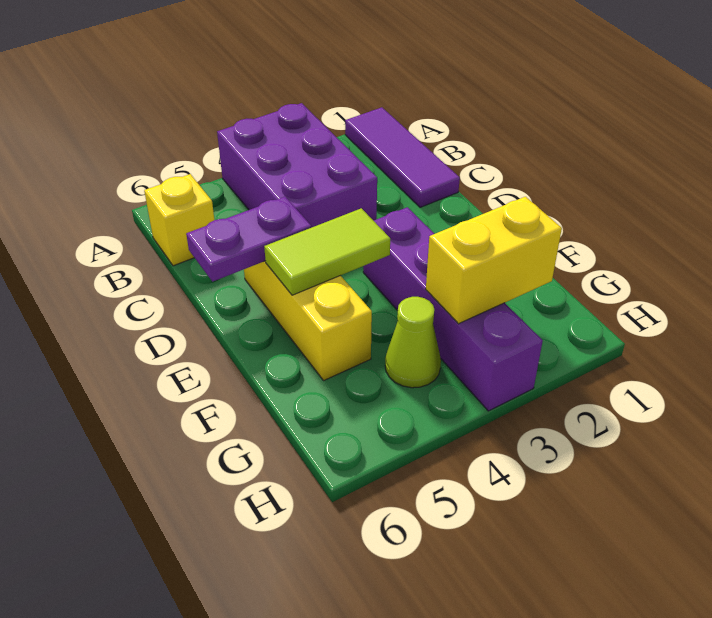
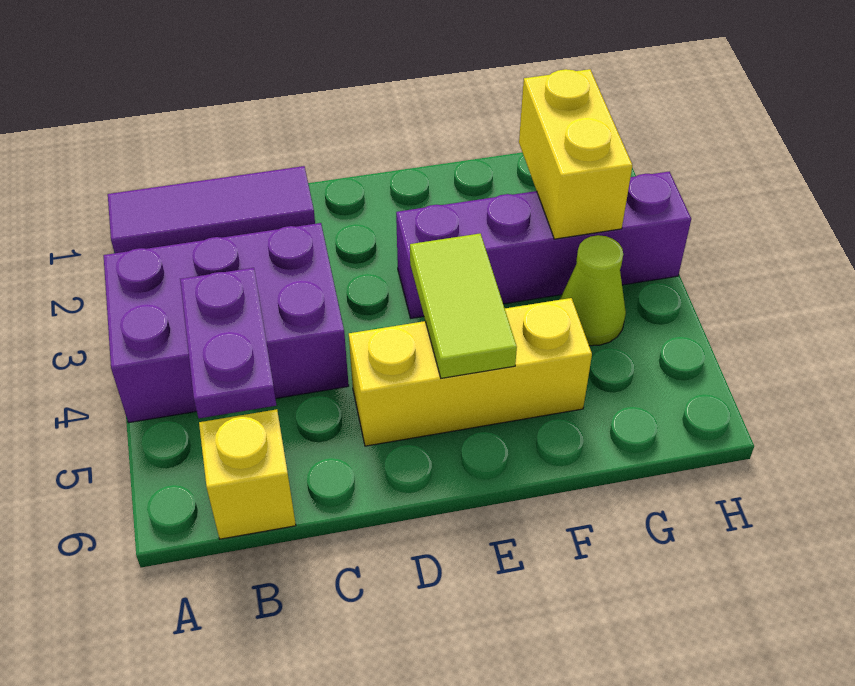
purple 1x2 plate [186,197,311,282] -> purple 1x2 plate moved to [180,268,276,418]

